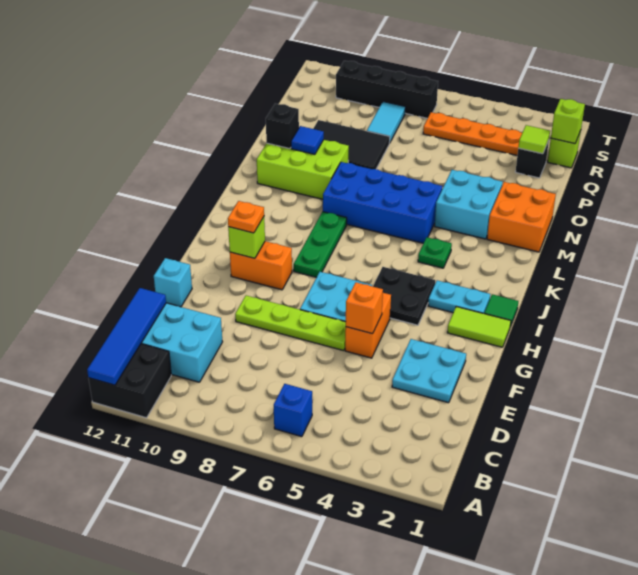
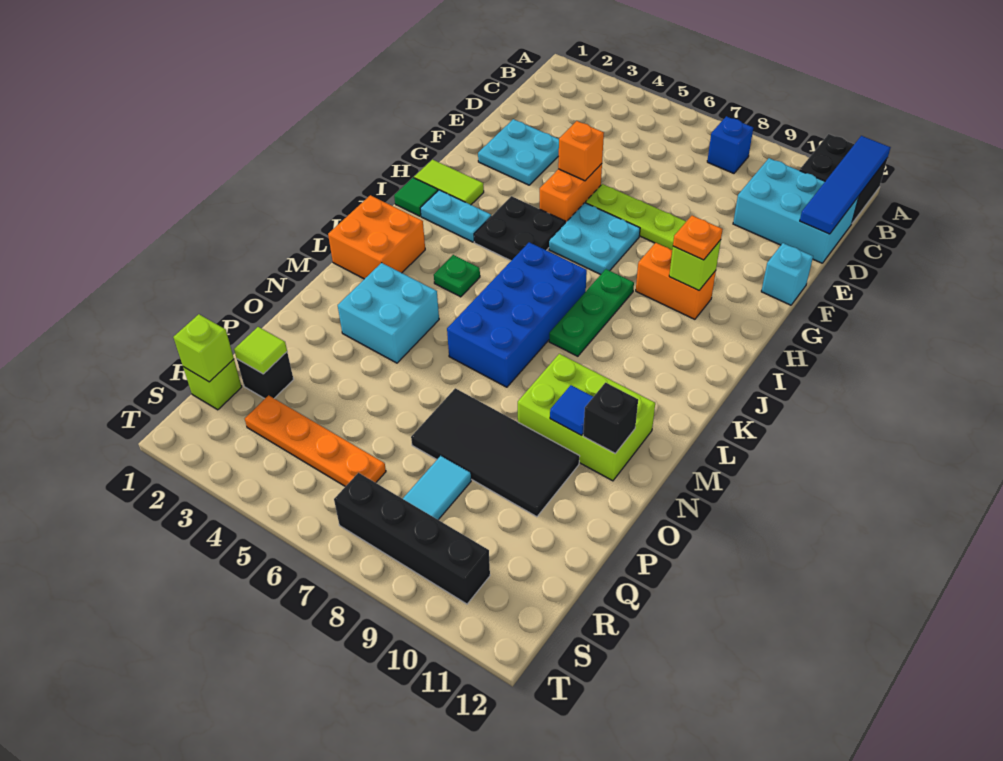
blue 1x1 brick [274,384,312,437] -> blue 1x1 brick moved to [707,116,753,173]
blue 2x4 brick [323,162,443,243] -> blue 2x4 brick turned to [447,242,587,387]
orange 2x2 brick [487,182,556,252] -> orange 2x2 brick moved to [328,195,425,279]
black 2x3 tile [313,120,390,169] -> black 2x4 tile [411,388,580,517]

